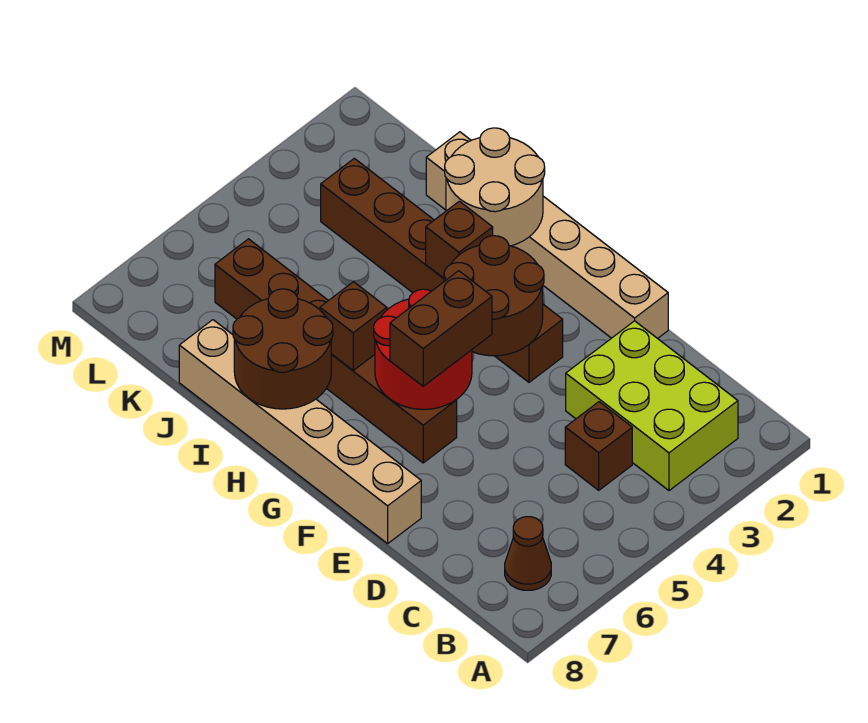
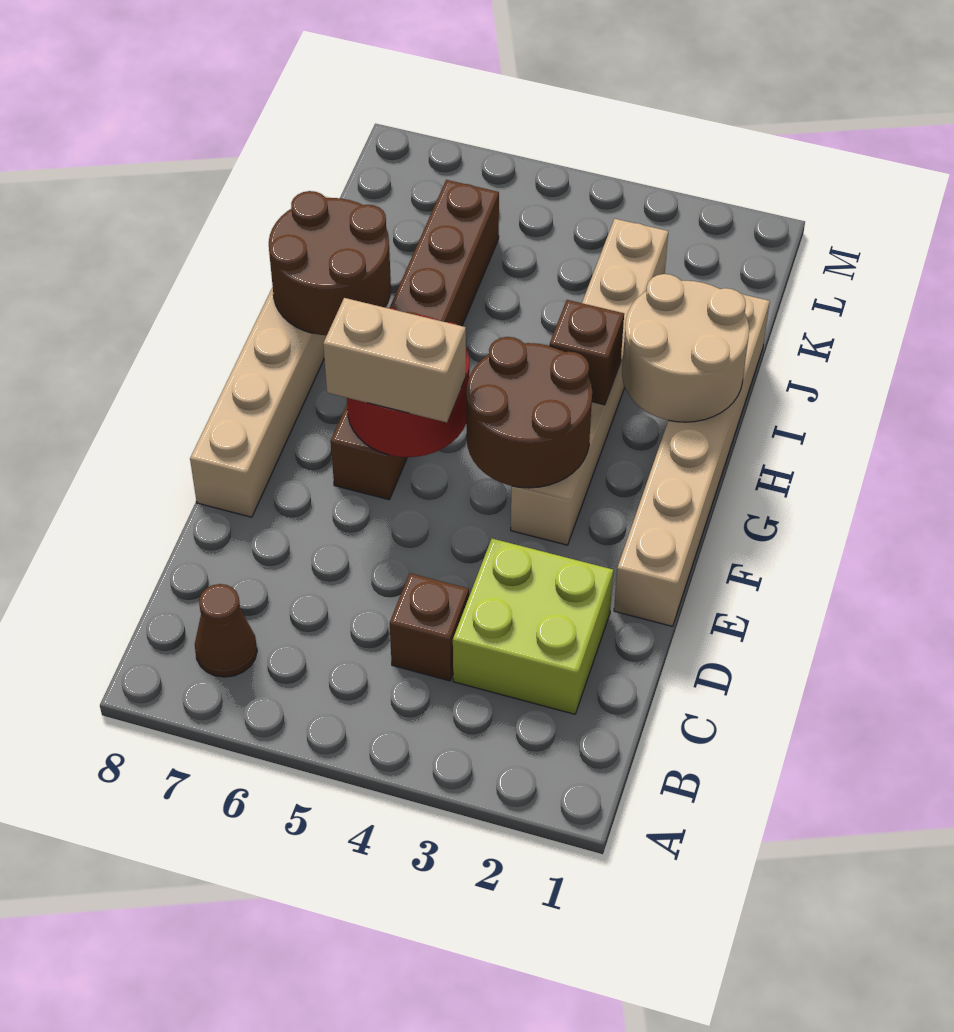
lime 2x3 brick [566,321,738,491] -> lime 2x2 brick [453,539,613,714]
brown 1x6 brick [321,158,563,382] -> tan 1x6 brick [511,219,668,545]
brown 1x2 brick [390,271,492,386] -> tan 1x2 brick [323,298,466,422]
brown 1x1 brick [320,282,387,370] -> none

